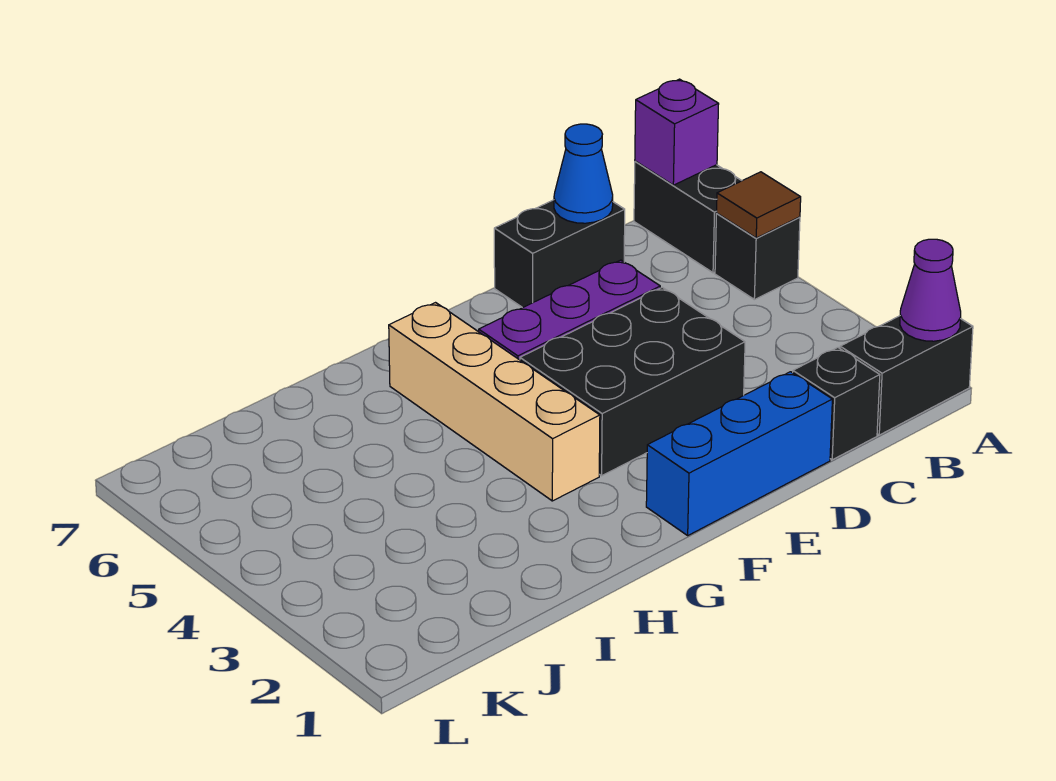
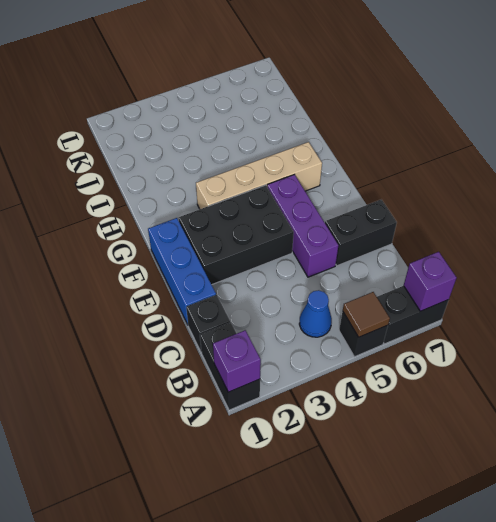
purple 1x1 cone [900,239,961,341] -> purple 1x1 brick [213,330,261,392]
black 1x2 brick [494,200,625,308] -> black 1x2 brick turned to [325,200,397,266]
blue 1x1 cone [554,124,613,223] -> blue 1x1 cone moved to [299,290,332,337]
black 2x3 brick [520,287,745,476] -> black 2x3 brick turned to [179,185,294,285]

